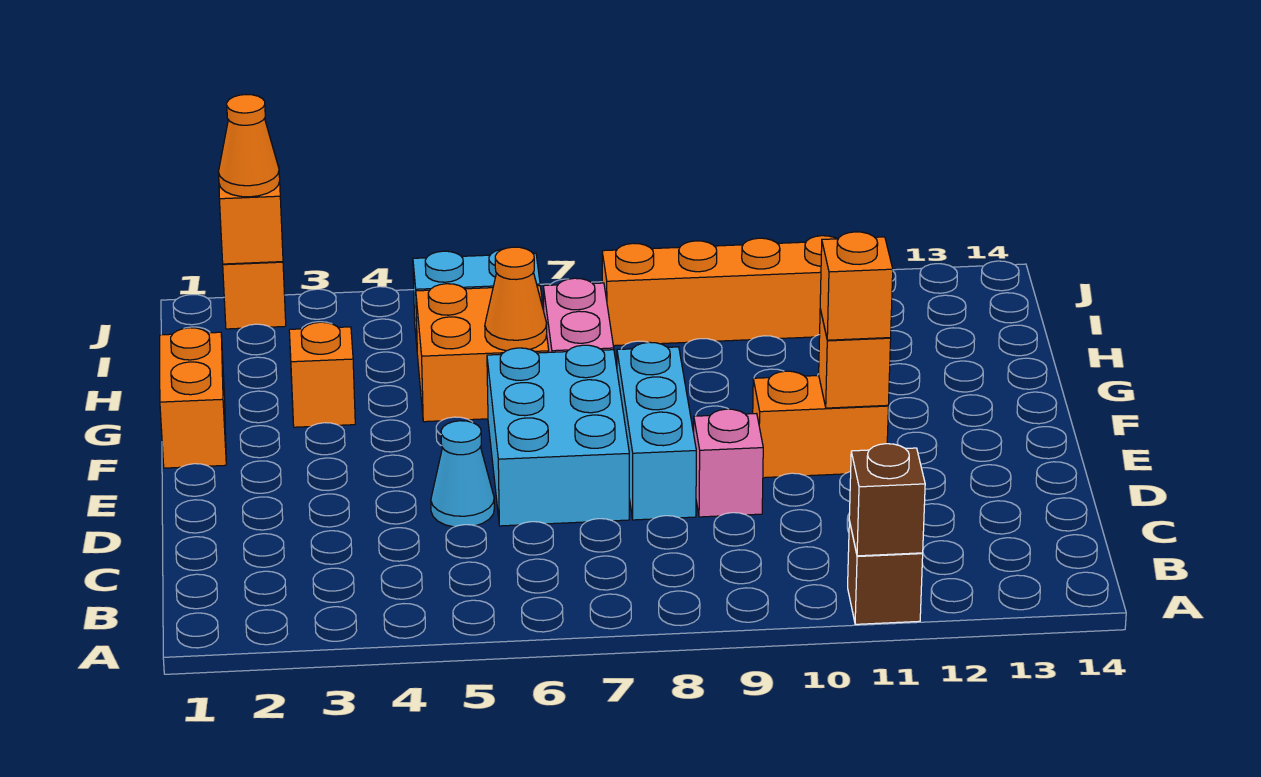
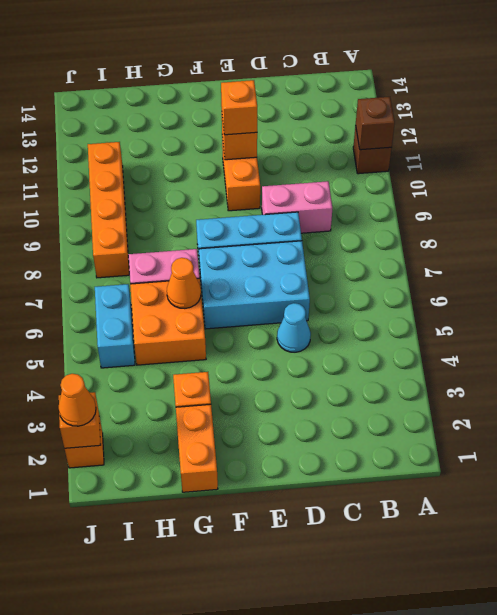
pink 1x1 brick [694,409,763,517] -> pink 1x2 brick [262,181,332,233]
orange 1x2 brick [160,328,226,468] -> orange 1x2 brick turned to [176,404,218,492]

